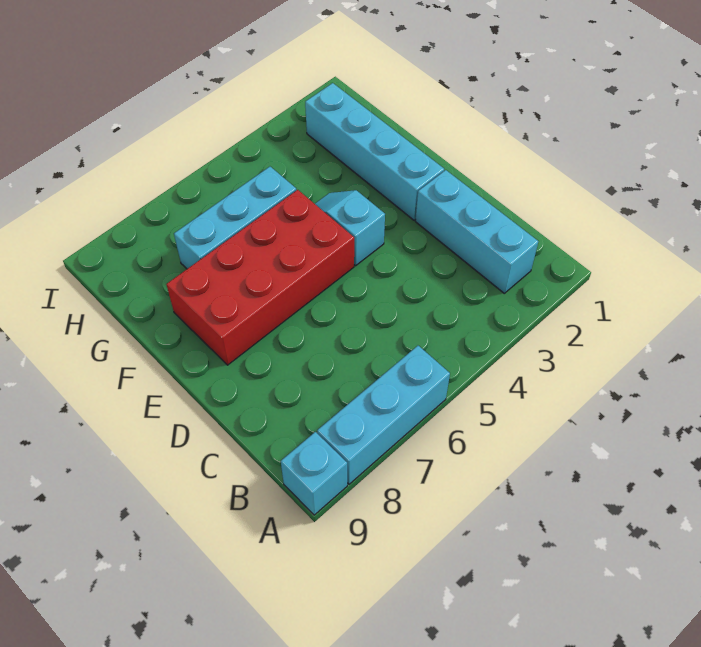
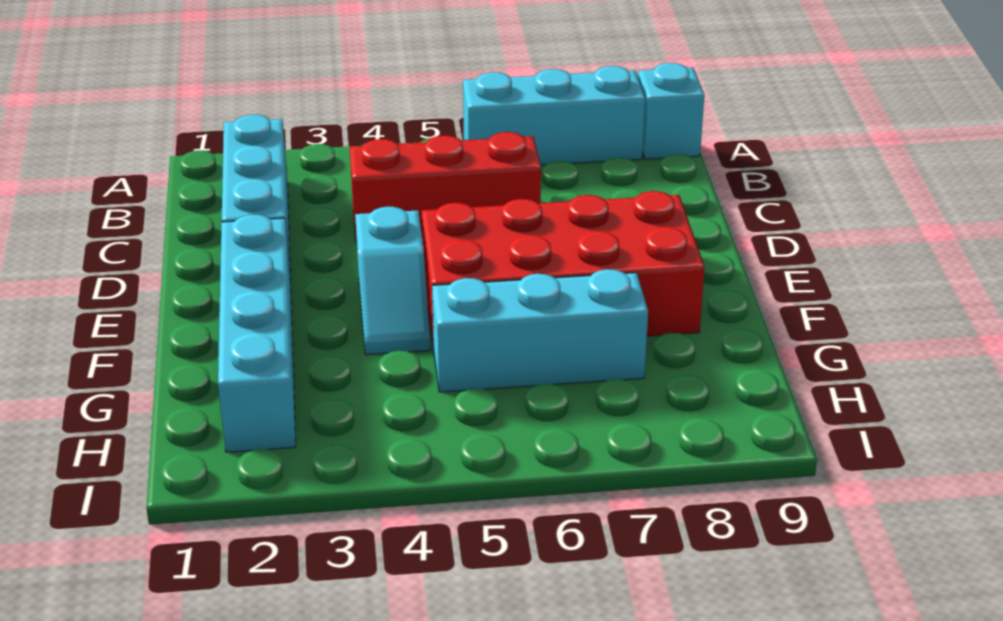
none -> red 1x3 brick [350,132,541,242]

